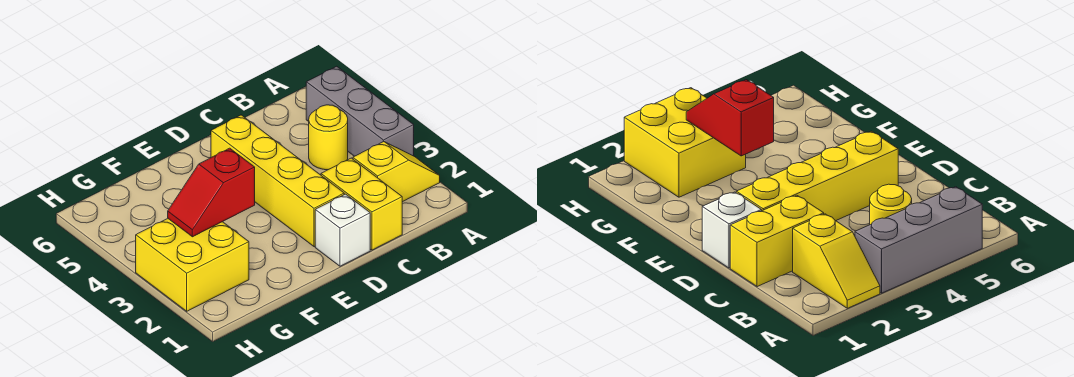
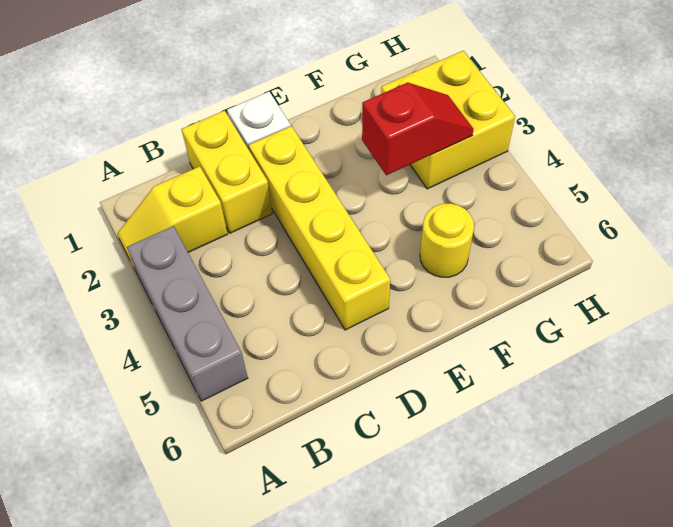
yellow 1x1 round brick [309,105,348,170] -> yellow 1x1 round brick moved to [420,203,474,277]

